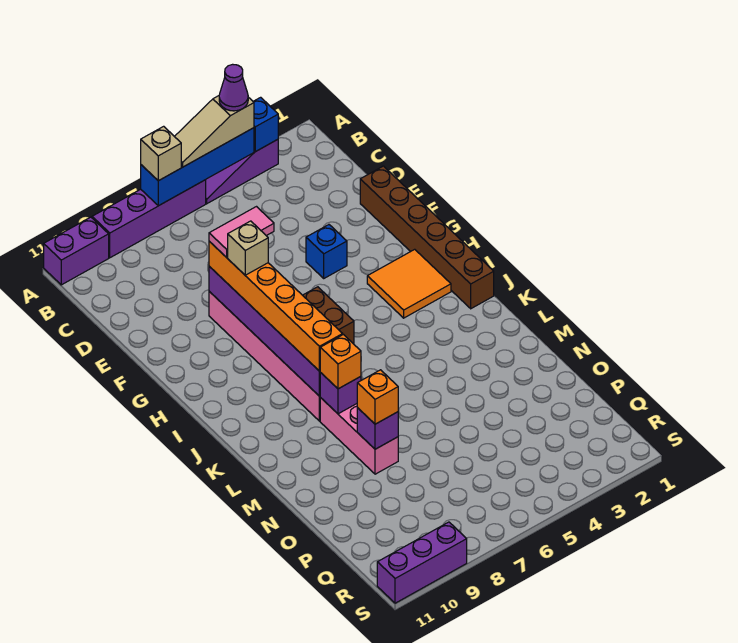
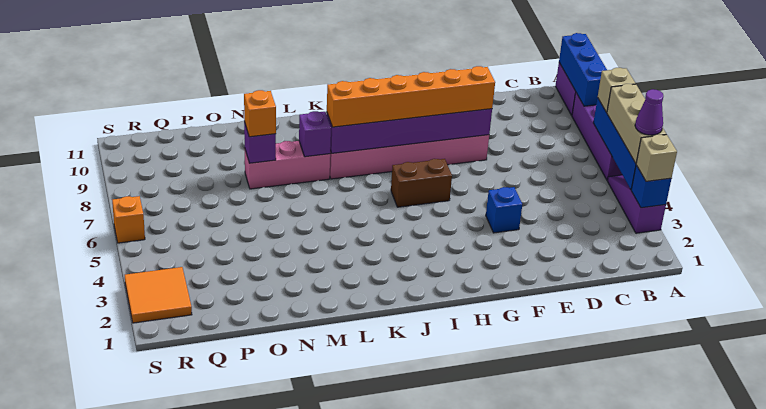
tan 1x3 slope [174,96,254,167] -> tan 1x3 brick [607,84,666,163]
none -> blue 1x3 brick [559,33,607,106]
brown 1x6 brick [360,166,494,309] -> none
pink 1x2 tile [209,207,274,257] -> none
tan 1x1 brick [228,221,268,275] -> tan 1x1 brick moved to [636,134,677,181]
orange 2x2 tile [367,249,451,318] -> orange 2x2 tile moved to [125,267,192,323]
orange 1x1 brick [320,335,361,389] -> orange 1x1 brick moved to [112,196,145,243]
purple 1x3 brick [377,522,467,603] -> none

